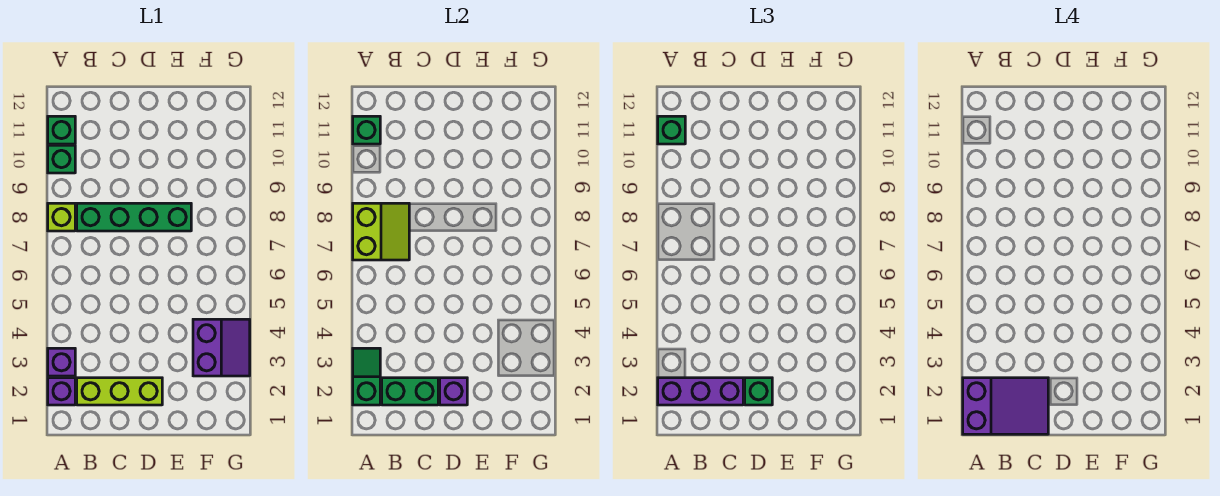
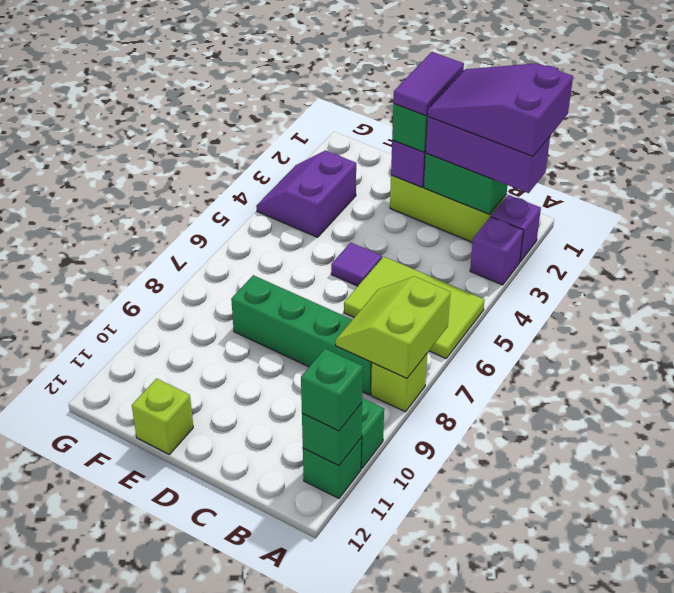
green 1x2 slope [353,348,380,405] -> none
none -> lime 2x3 tile [344,257,485,358]
none -> purple 1x2 tile [393,52,464,116]
none -> purple 1x1 tile [331,242,382,286]
none -> lime 1x1 brick [132,378,193,454]

